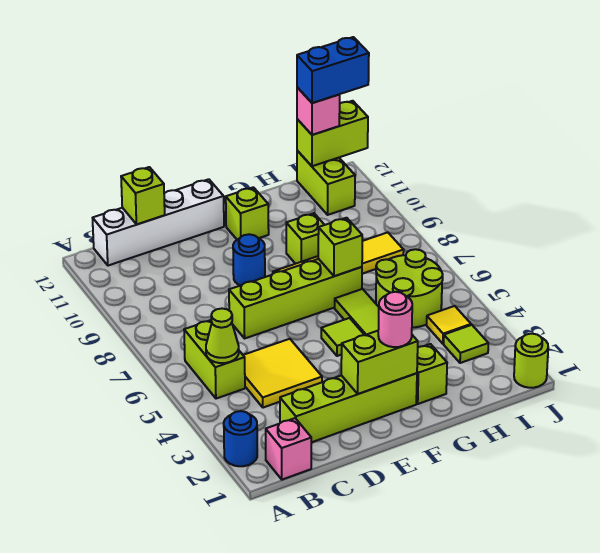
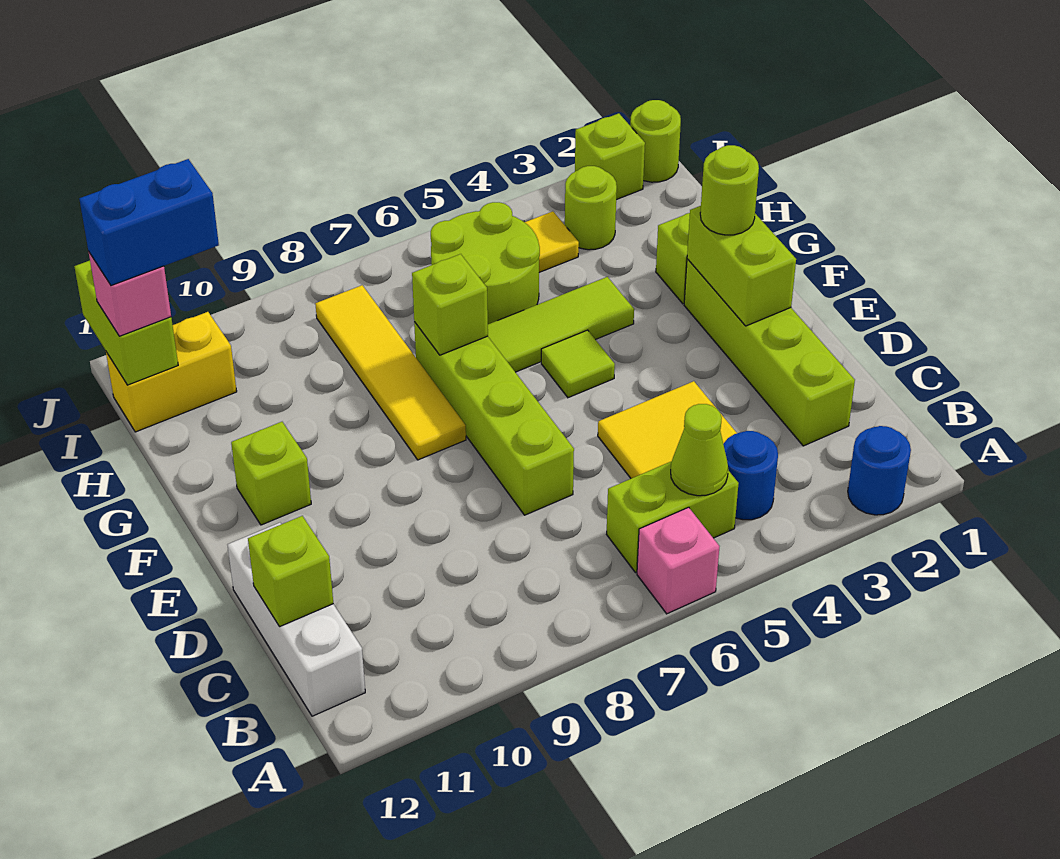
pink 1x1 brick [266,418,311,480] -> pink 1x1 brick moved to [637,507,720,614]
white 1x4 brick [93,179,224,266] -> white 1x3 brick [227,523,365,716]
blue 1x1 round brick [233,234,265,286] -> blue 1x1 round brick moved to [723,431,778,520]
pink 1x1 round brick [378,292,412,347] -> lime 1x1 round brick [700,145,759,235]
lime 1x1 brick [286,213,324,264] -> lime 1x1 brick moved to [575,113,645,200]
lime 1x1 tile [444,325,488,363] -> lime 1x1 round brick [565,166,617,250]
lime 1x2 brick [297,151,355,215] -> yellow 1x2 brick [106,312,237,432]
blue 1x2 brick [297,37,369,103] -> blue 1x2 brick turned to [79,159,219,286]

